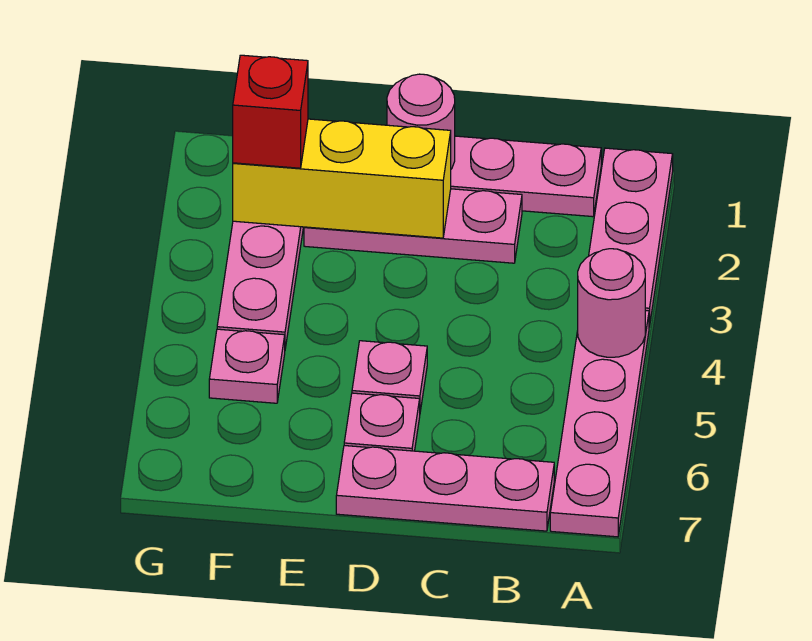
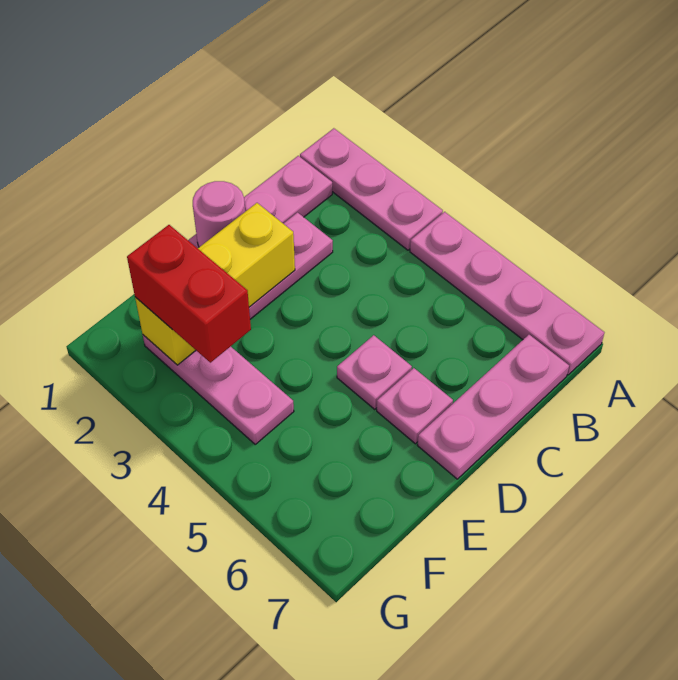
pink 1x1 round brick [578,249,645,357] -> none
red 1x1 brick [233,55,308,168] -> red 1x2 brick [127,225,251,363]
pink 1x1 plate [209,329,285,403] -> none

